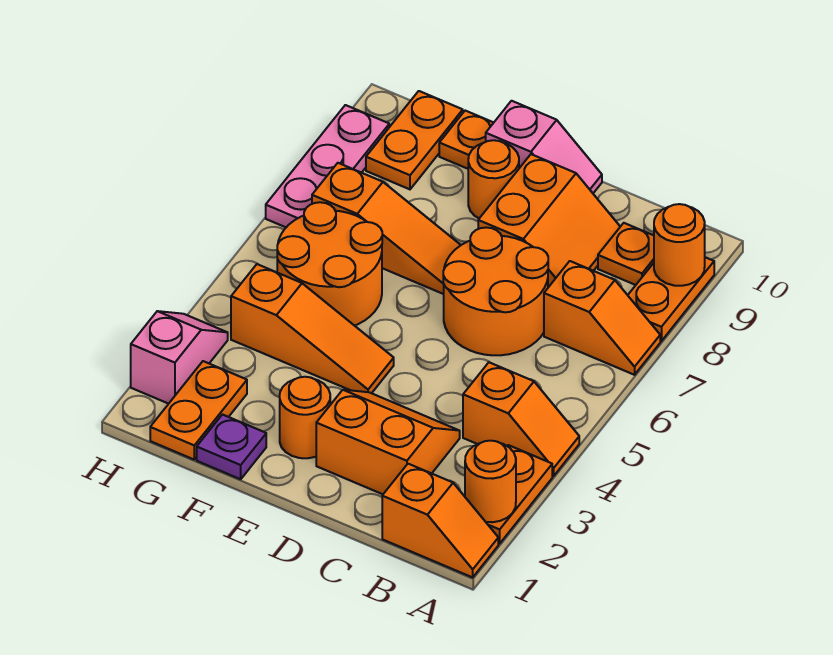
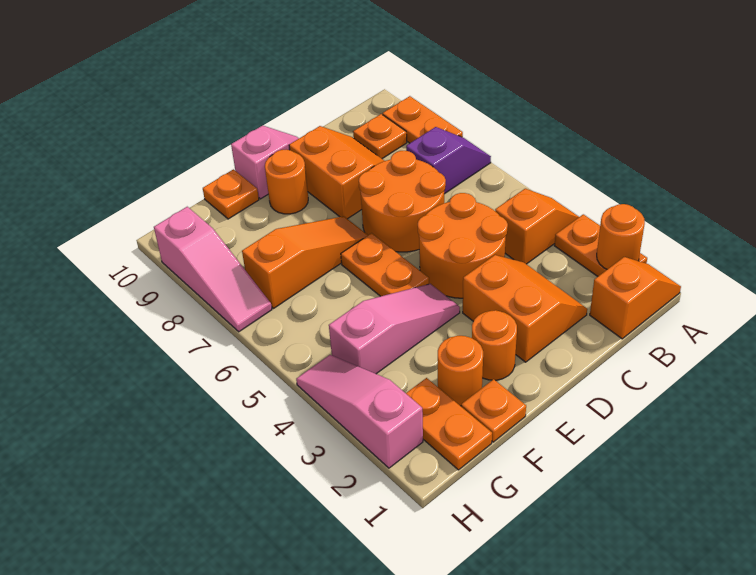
orange 1x2 slope [544,261,660,375] -> purple 1x2 slope [406,127,491,194]
orange 1x1 round brick [654,204,705,286] -> orange 1x1 round brick moved to [438,336,483,406]
orange 2x2 slope [316,390,460,494] -> orange 2x2 slope turned to [463,255,587,362]
orange 1x3 slope [231,264,394,393] -> pink 1x3 slope [329,284,460,374]
purple 1x1 plate [197,415,266,479] -> orange 1x1 plate [461,379,526,442]
orange 2x2 round brick [277,202,382,326] -> orange 2x2 round brick moved to [418,193,508,298]
orange 1x2 plate [366,91,463,189] -> orange 1x2 plate moved to [341,233,429,296]
pink 1x2 slope [131,311,228,404] -> pink 1x3 slope [296,355,423,468]
pink 1x3 plate [266,105,389,227] -> pink 1x3 slope [154,207,272,332]

